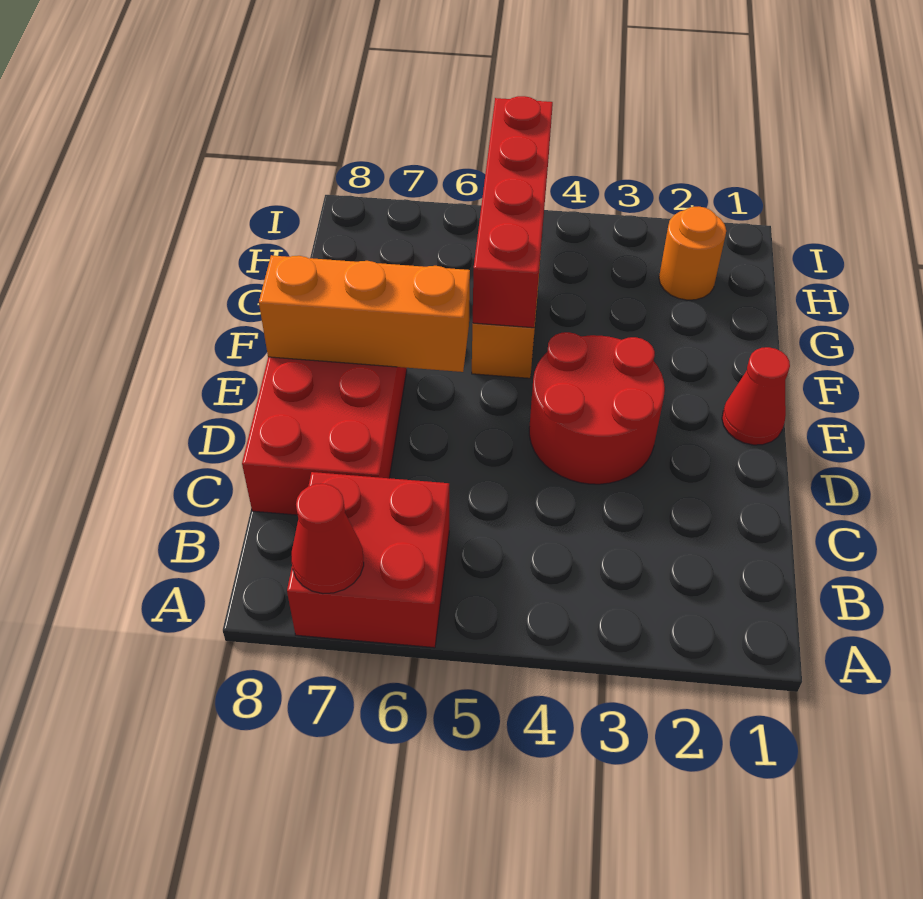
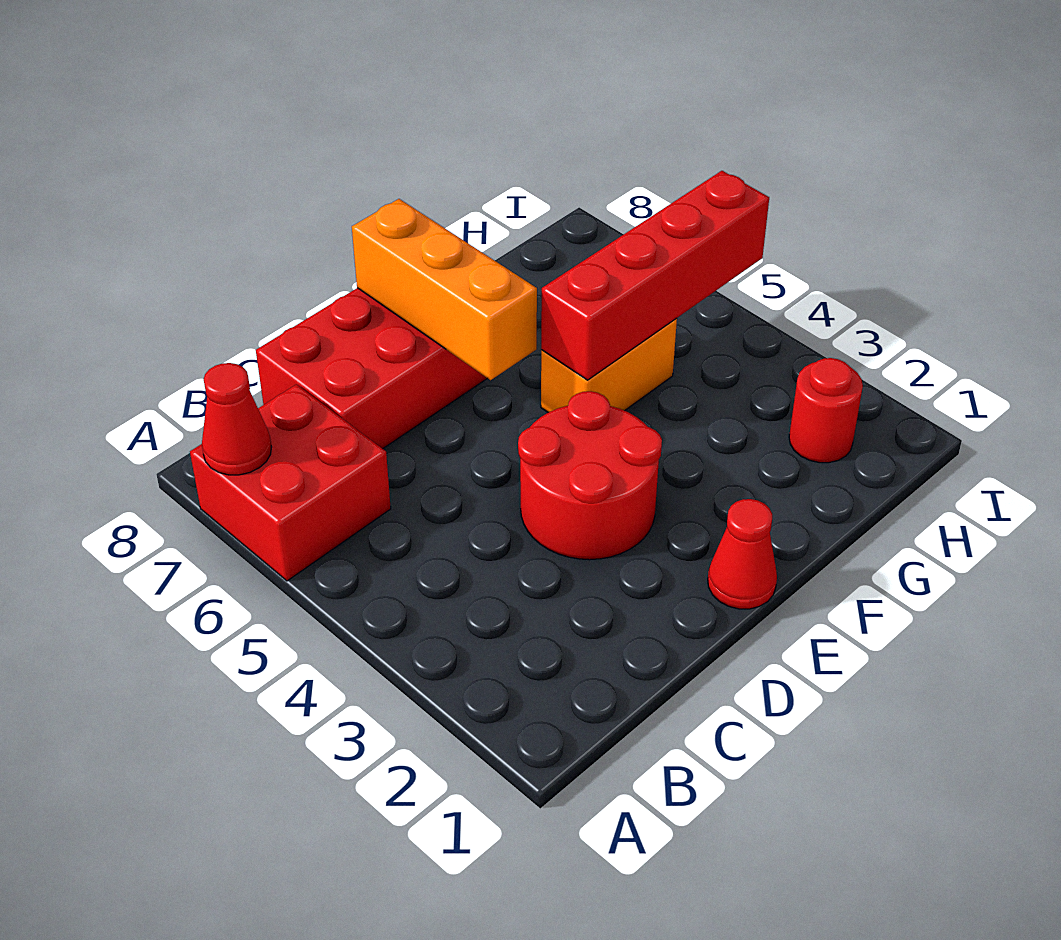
orange 1x1 round brick [659,207,726,300] -> red 1x1 round brick [789,358,863,463]

